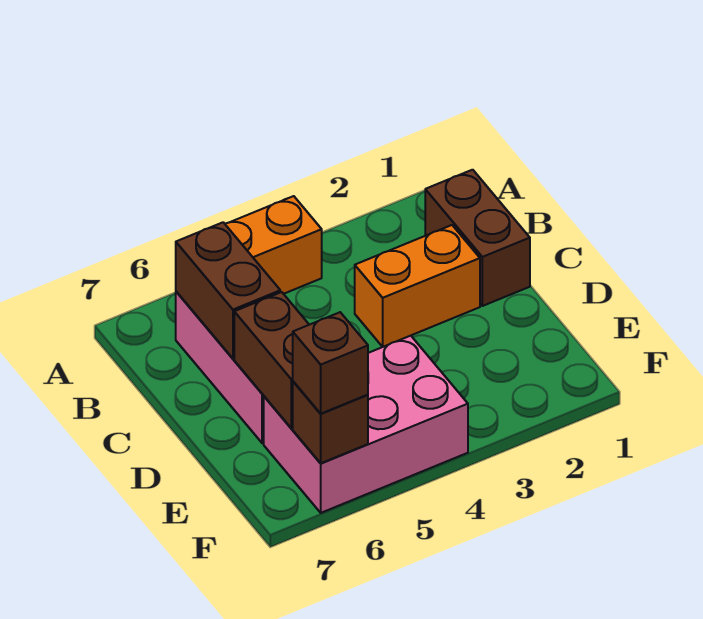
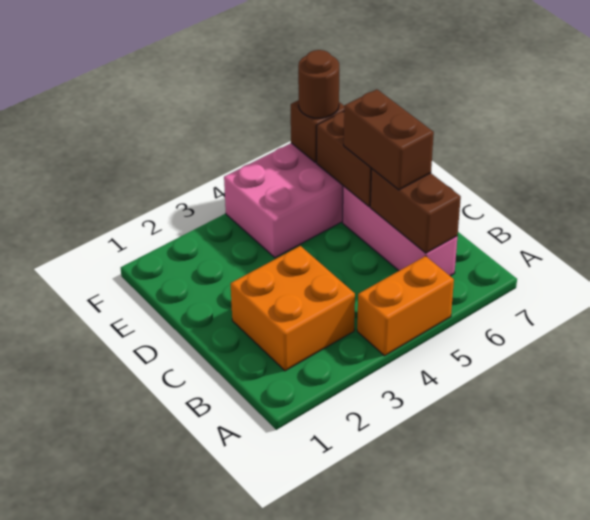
brown 1x2 brick [425,170,530,306] -> brown 1x2 brick moved to [344,89,434,190]
orange 1x2 brick [355,225,480,347] -> orange 2x2 brick [231,246,355,371]
brown 1x1 brick [293,312,368,414] -> brown 1x1 round brick [298,50,339,118]

